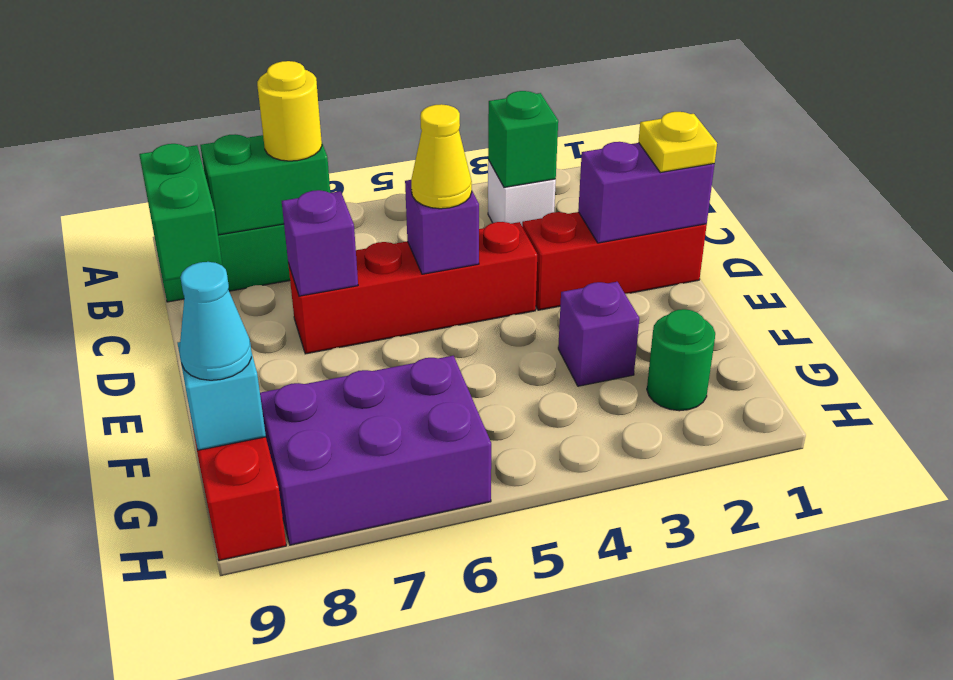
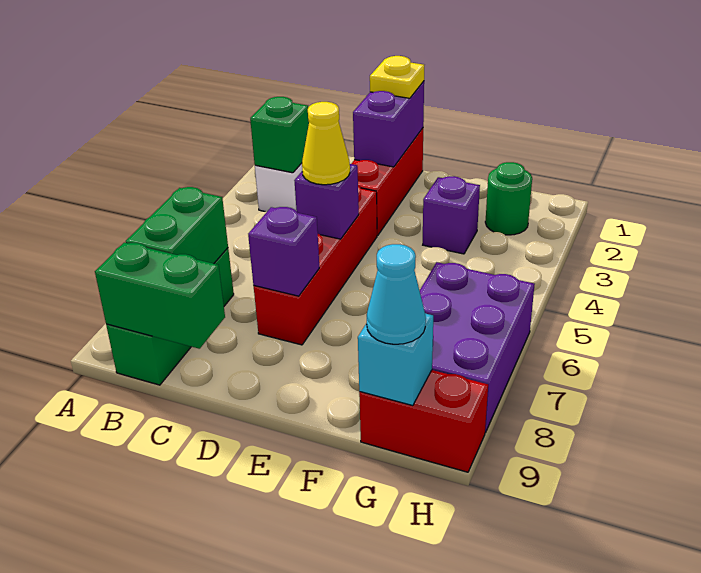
yellow 1x1 round brick [257,61,322,161] -> none

